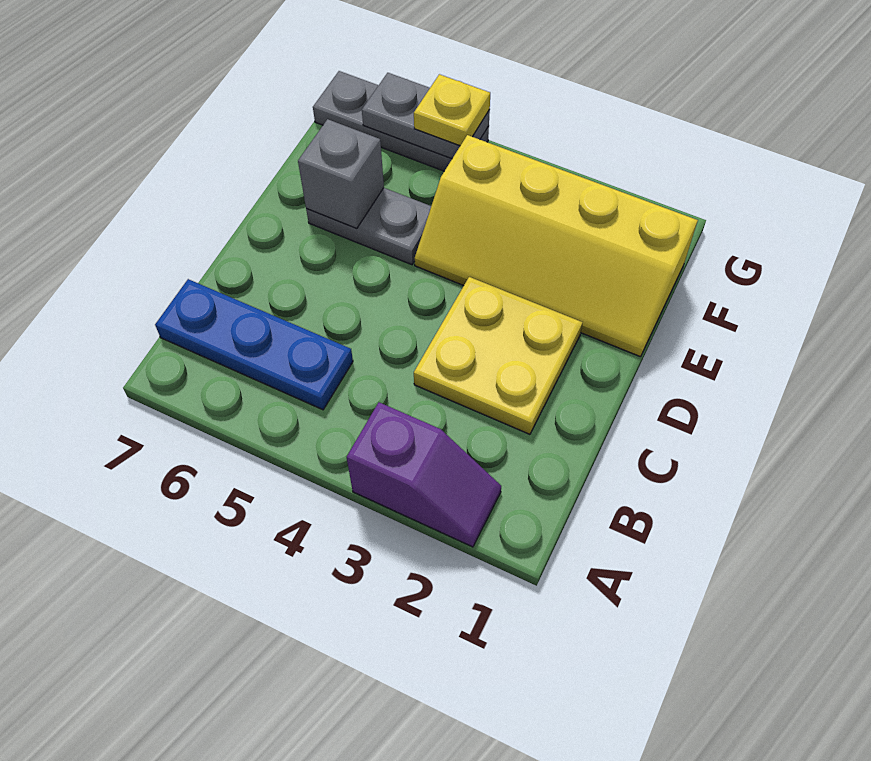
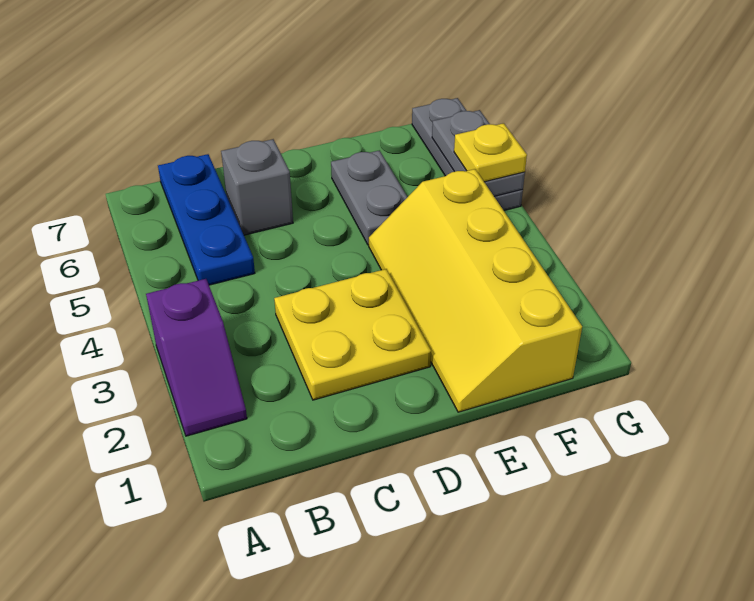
grey 1x1 brick [298,119,384,228] -> grey 1x1 brick moved to [221,139,293,235]

